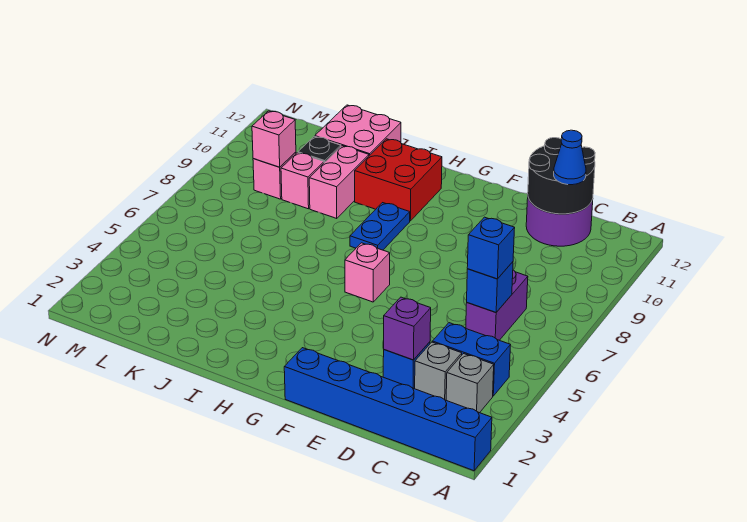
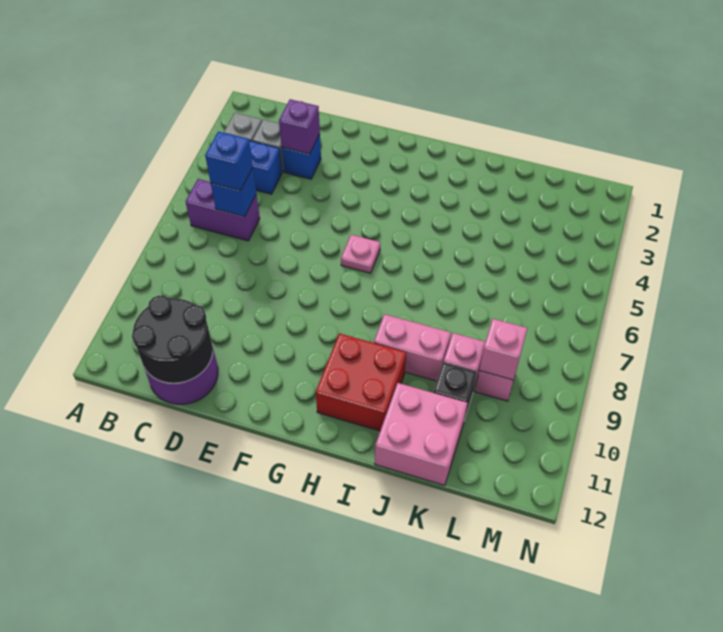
blue 1x6 brick [284,348,492,471] -> none
purple 1x2 brick [466,270,528,340] -> purple 1x2 brick turned to [186,179,260,241]
blue 1x1 cone [554,130,586,185] -> none
pink 1x1 brick [345,243,390,302] -> pink 1x1 plate [341,235,380,273]
blue 1x2 plate [350,203,410,250] -> none
pink 1x2 brick [309,146,369,218] -> pink 1x2 brick turned to [374,314,451,381]

